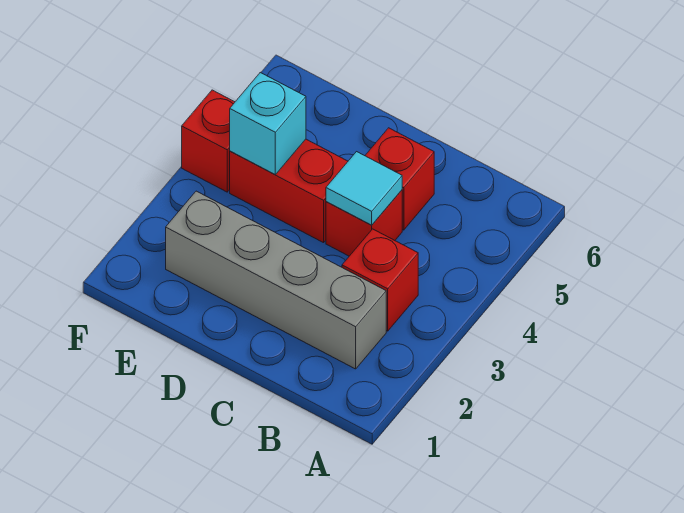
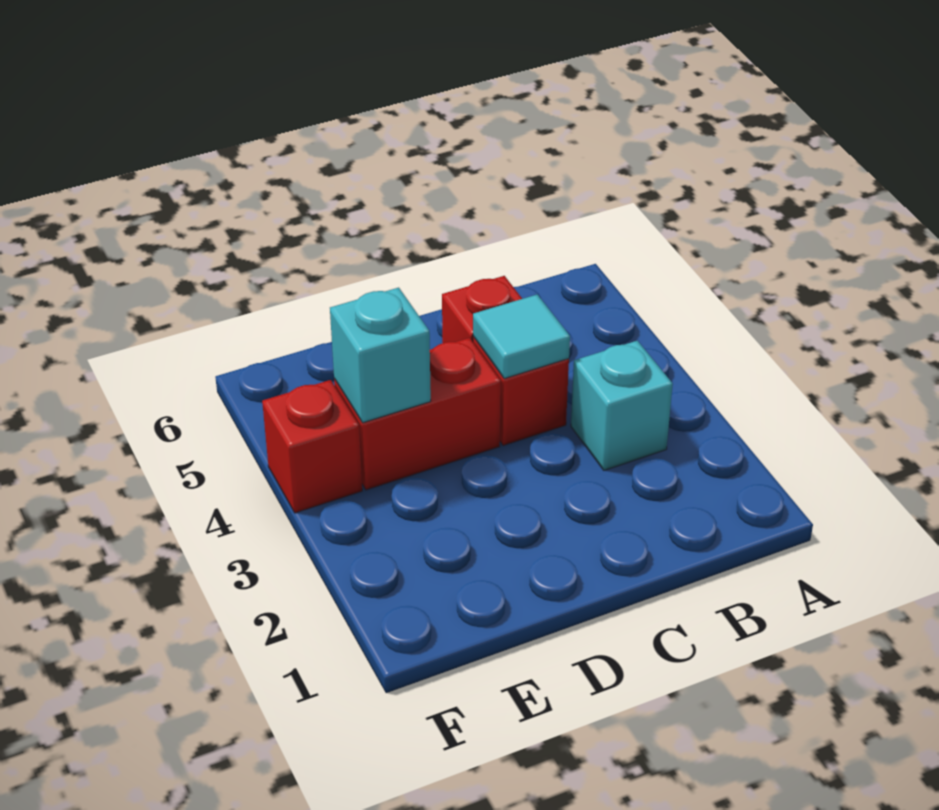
grey 1x4 brick [166,191,386,369] -> none
red 1x1 brick [342,229,418,331] -> cyan 1x1 brick [571,341,673,470]

